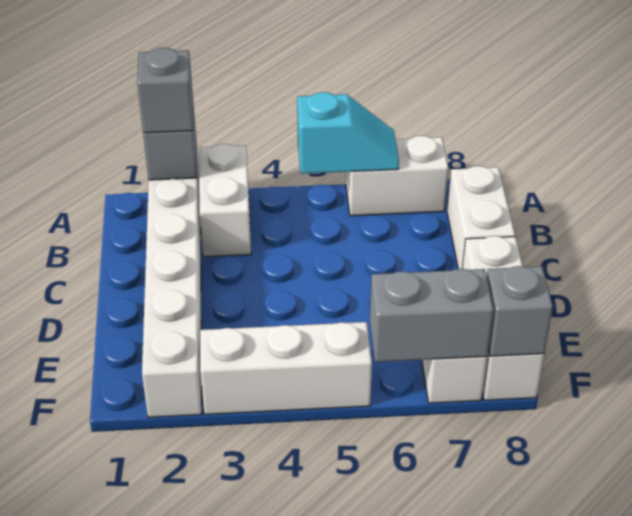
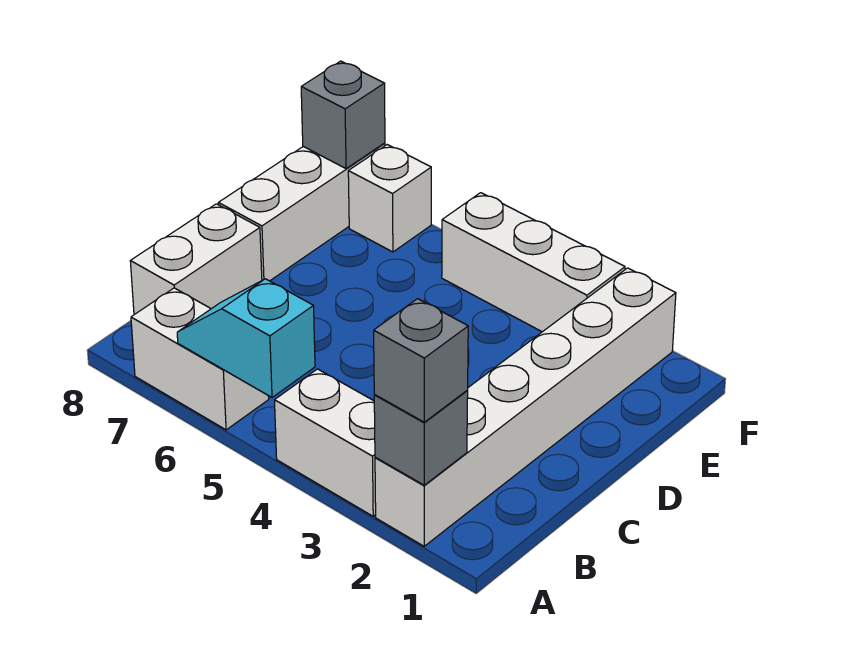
white 1x2 brick [199,144,251,257] -> white 1x2 brick turned to [275,369,376,516]
grey 1x2 brick [370,269,493,362] -> none

